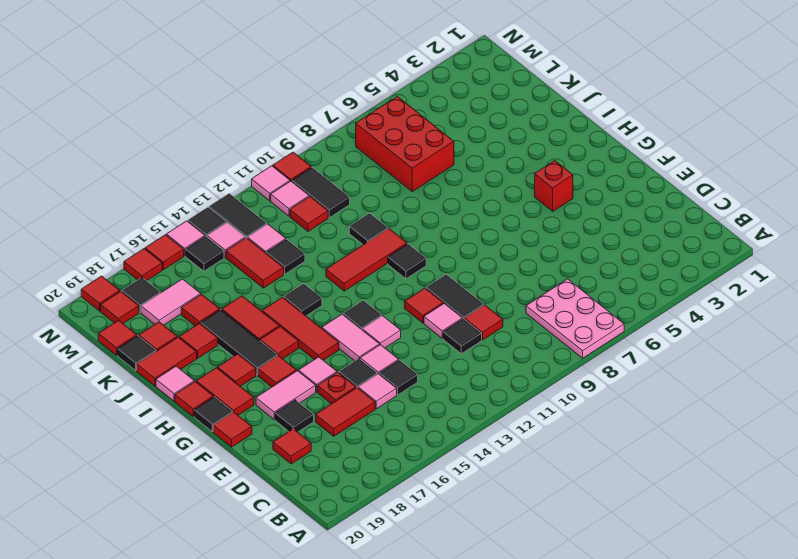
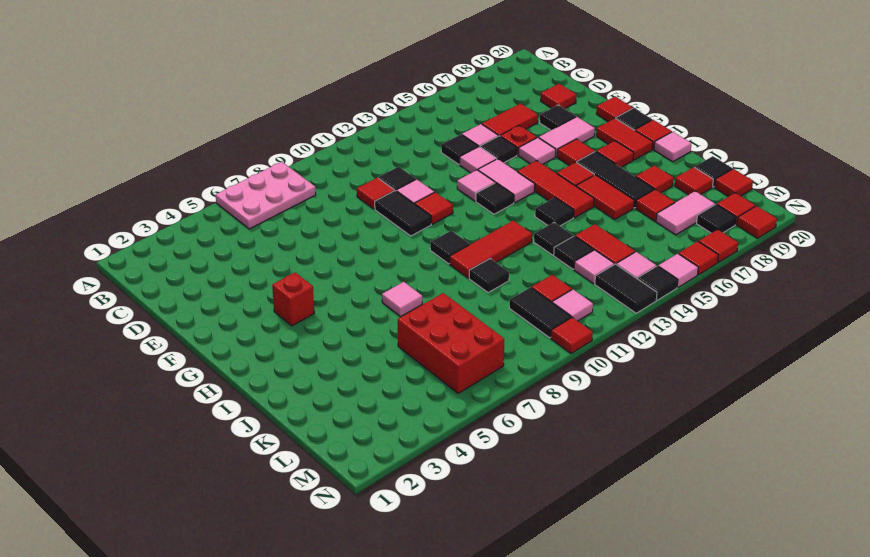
pink 2x3 plate [526,279,624,358] -> pink 2x3 plate turned to [216,162,316,229]
red 1x2 tile [137,337,197,386] -> none
black 1x1 tile [186,236,224,271] -> black 1x1 tile moved to [534,222,573,255]
pink 1x1 tile [252,166,290,201] -> pink 1x1 tile moved to [382,282,422,316]

